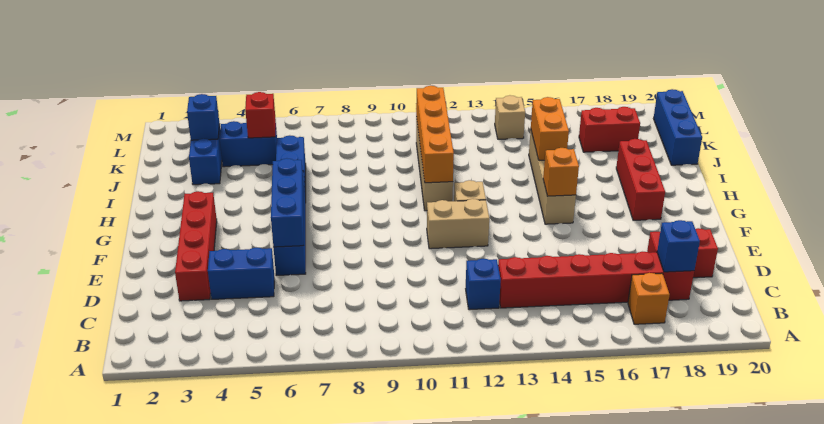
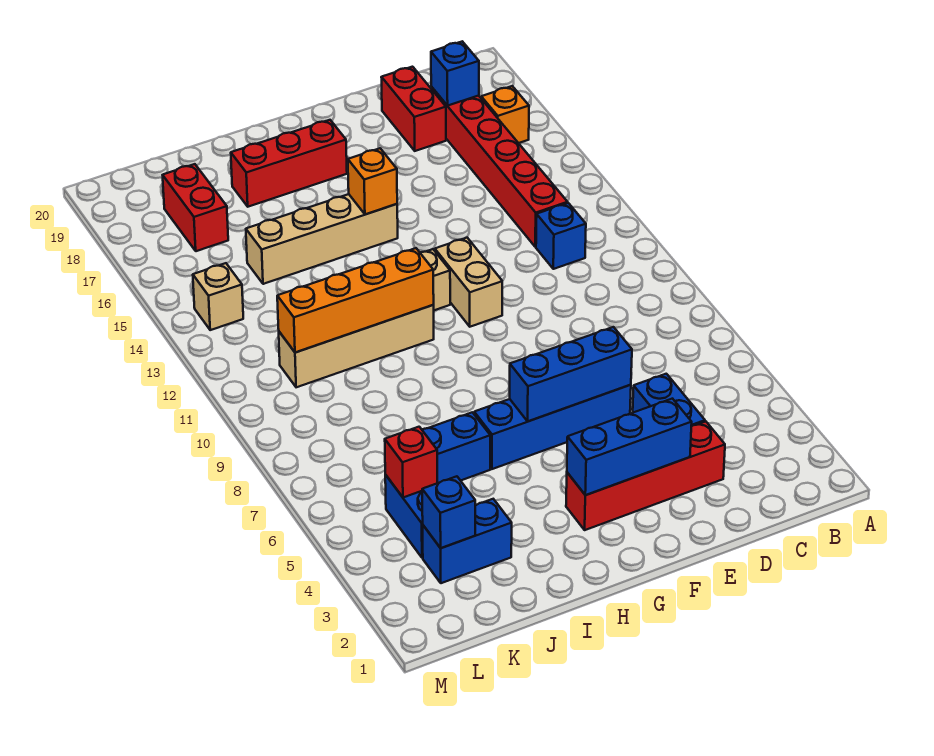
orange 1x2 brick [531,97,569,160] -> none
blue 1x3 brick [654,89,702,165] -> blue 1x3 brick moved to [567,399,692,495]

